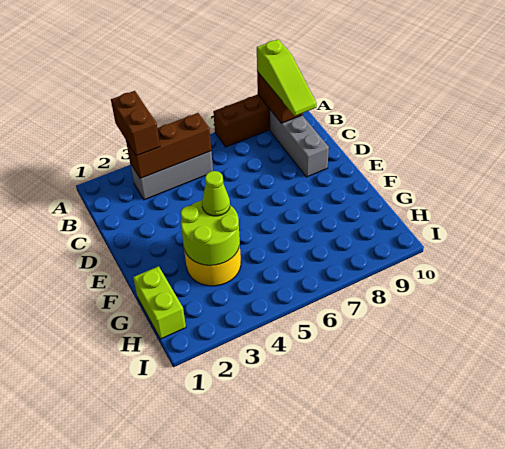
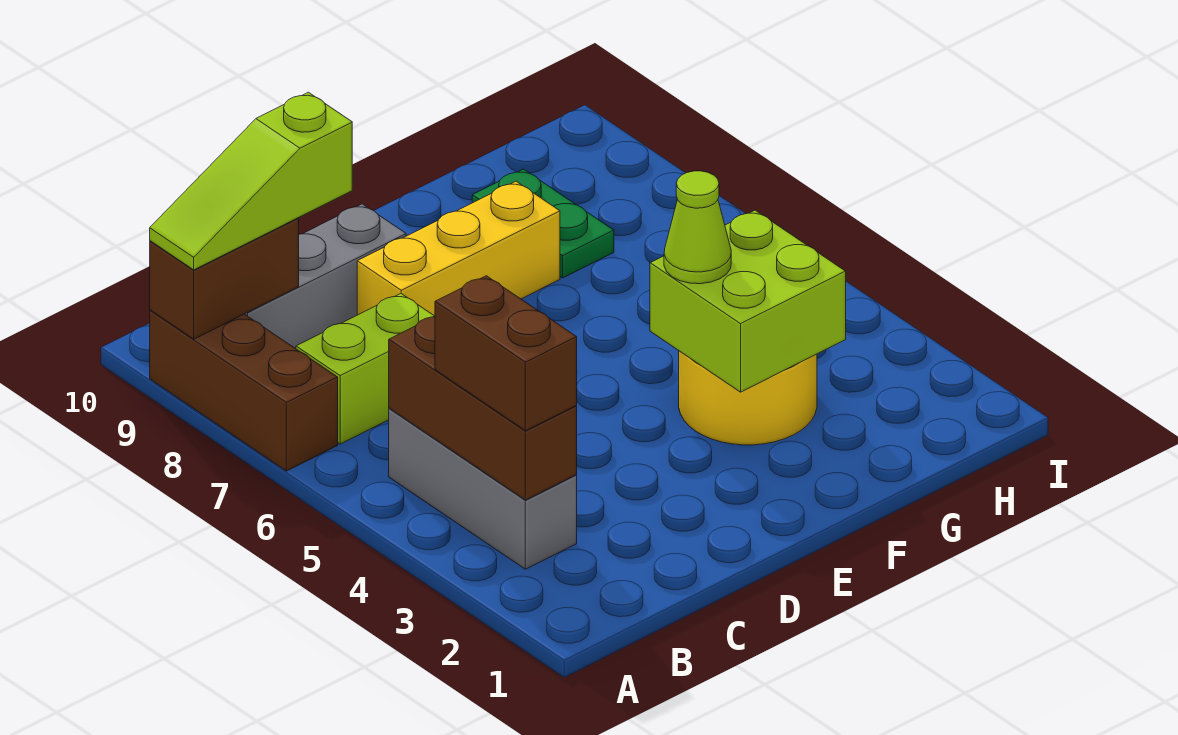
brown 1x2 brick [111,91,160,156] -> brown 1x2 brick turned to [435,276,577,431]
lime 1x3 slope [257,39,317,116] -> lime 1x3 slope turned to [150,92,352,270]
none -> yellow 1x3 brick [357,181,560,316]
lime 2x2 round brick [181,200,240,265] -> lime 2x2 brick [650,210,846,392]
lime 1x2 brick [133,266,186,339] -> lime 1x2 brick moved to [296,294,434,444]
none -> green 1x2 plate [472,169,614,278]

